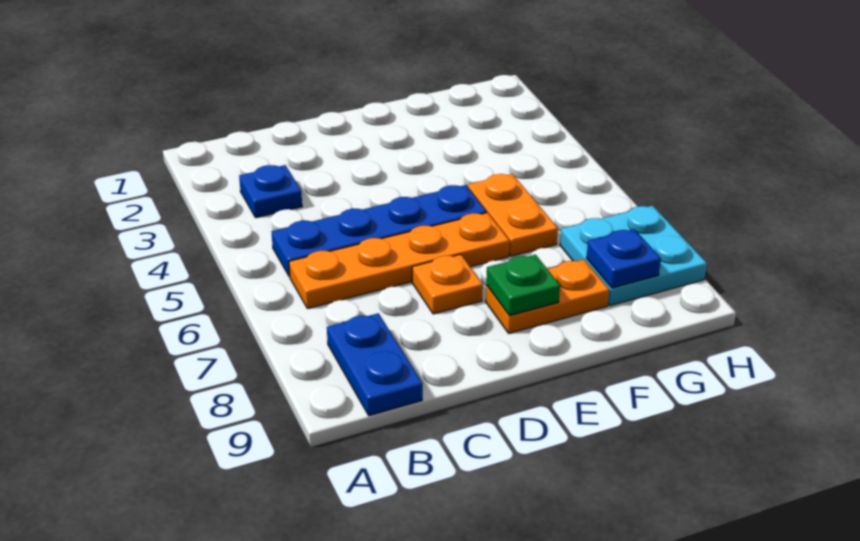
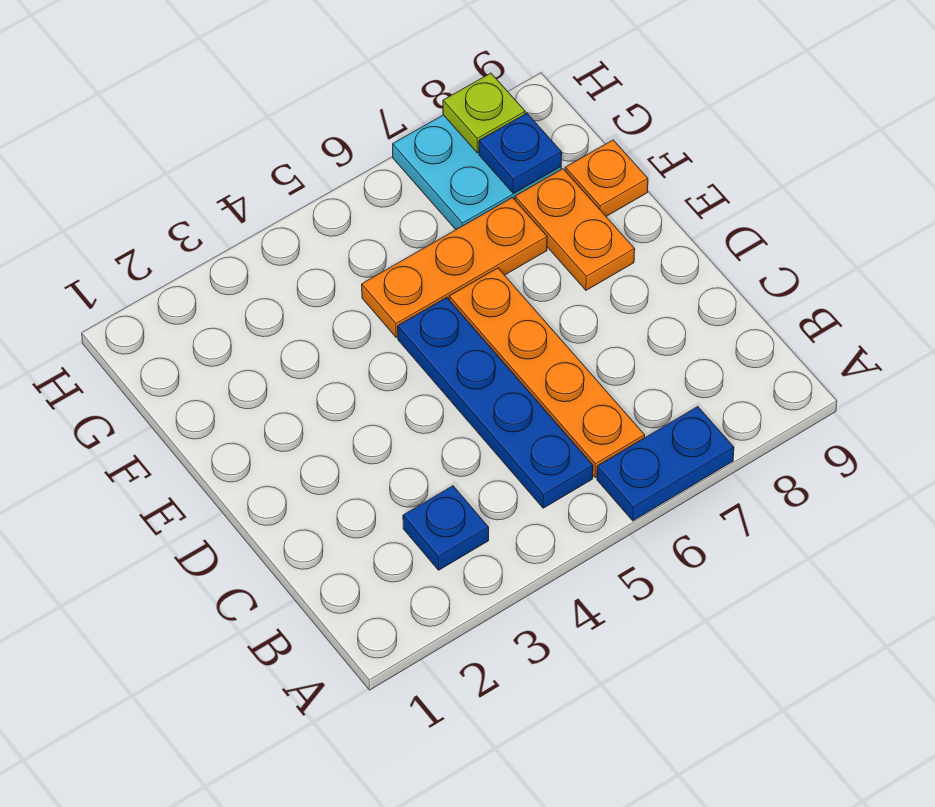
blue 1x2 plate [327,313,423,416] -> blue 1x2 plate moved to [597,407,734,521]
orange 1x1 plate [412,254,483,314] -> orange 1x1 plate moved to [565,140,648,216]
green 1x1 plate [486,255,560,316] -> none
orange 1x2 plate [468,174,558,256] -> orange 1x3 plate [362,198,547,337]
none -> lime 1x1 plate [443,73,525,153]

